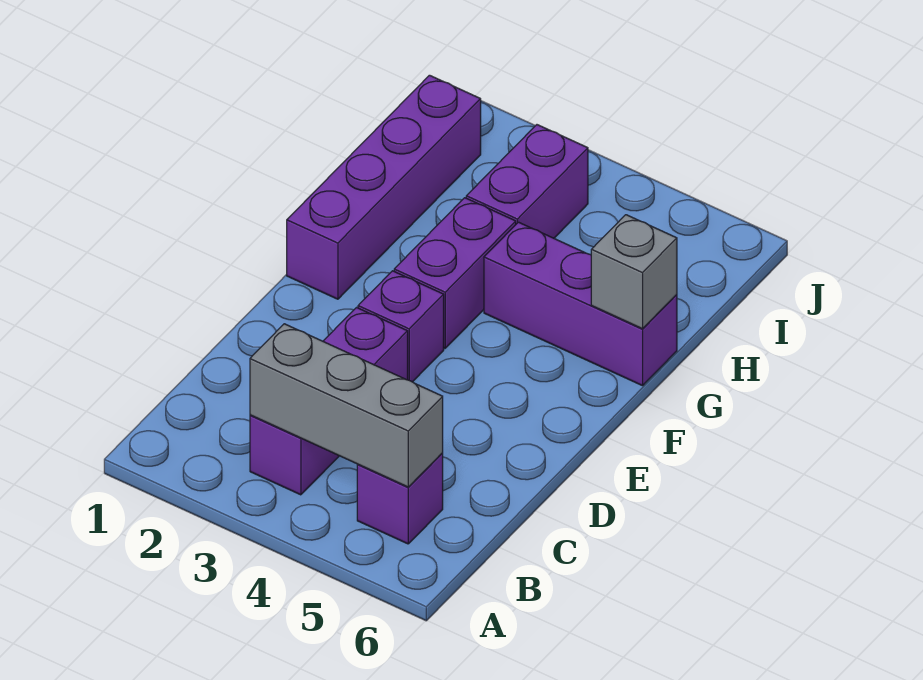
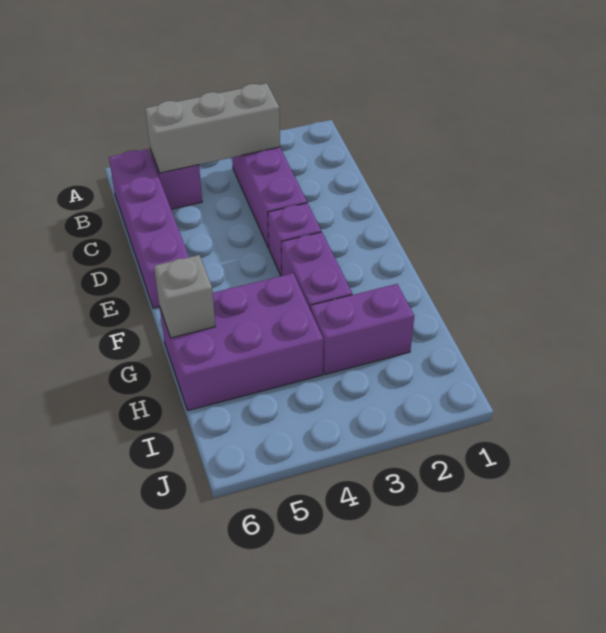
purple 1x4 brick [287,75,481,299] -> purple 1x4 brick moved to [109,149,189,308]
purple 1x3 brick [484,222,677,386] -> purple 2x3 brick [160,273,323,410]
purple 1x2 brick [466,125,588,238] -> purple 1x2 brick turned to [310,284,414,374]

